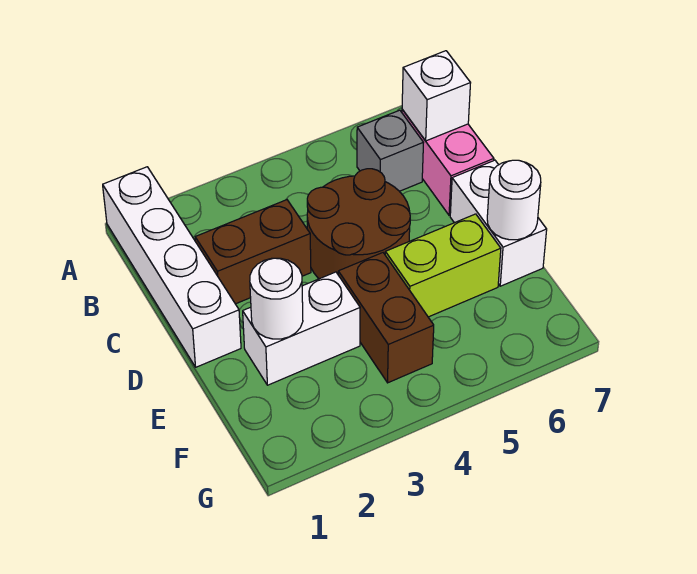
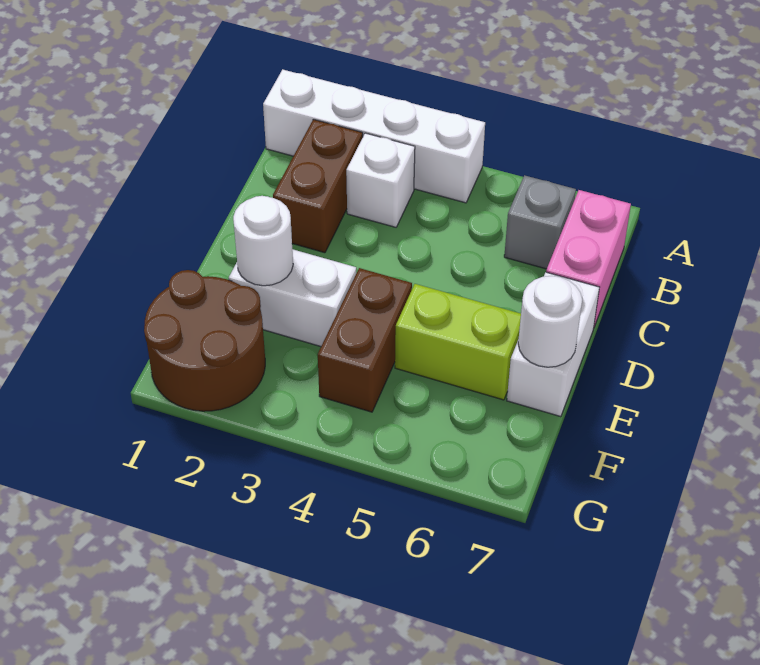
white 1x4 brick [103,167,241,367] -> white 1x4 brick turned to [263,69,485,203]
white 1x1 brick [402,51,470,141] -> white 1x1 brick moved to [346,133,415,227]
brown 1x2 brick [195,200,311,304] -> brown 1x2 brick turned to [273,119,363,253]
brown 2x2 round brick [307,169,410,279] -> brown 2x2 round brick moved to [144,270,265,411]

